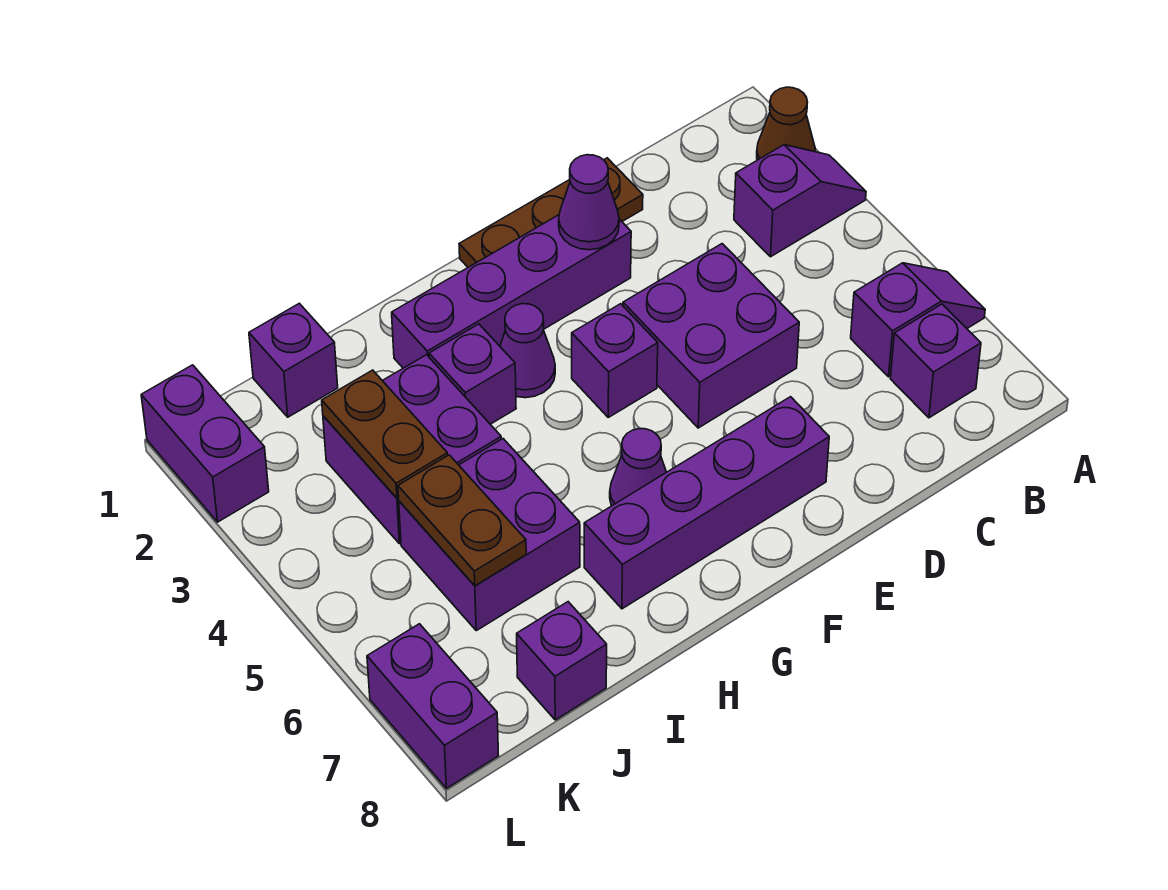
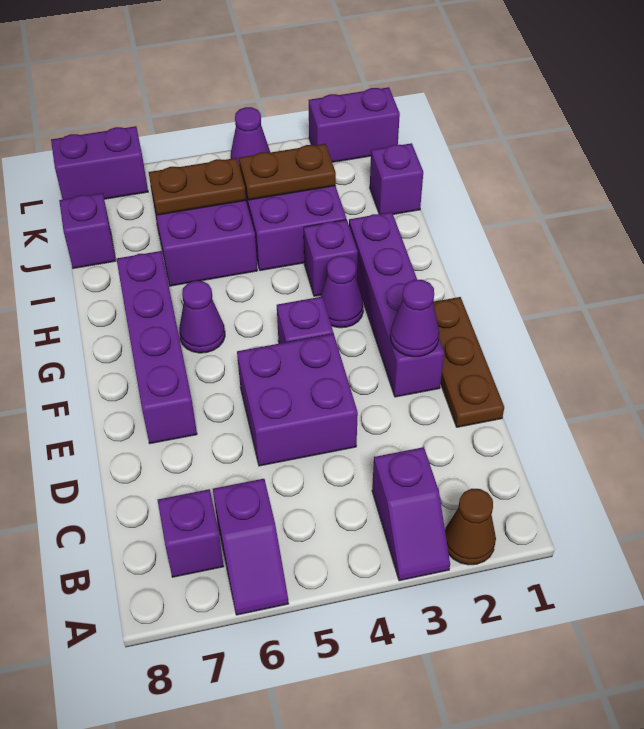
none -> purple 1x1 cone [231,107,270,167]

